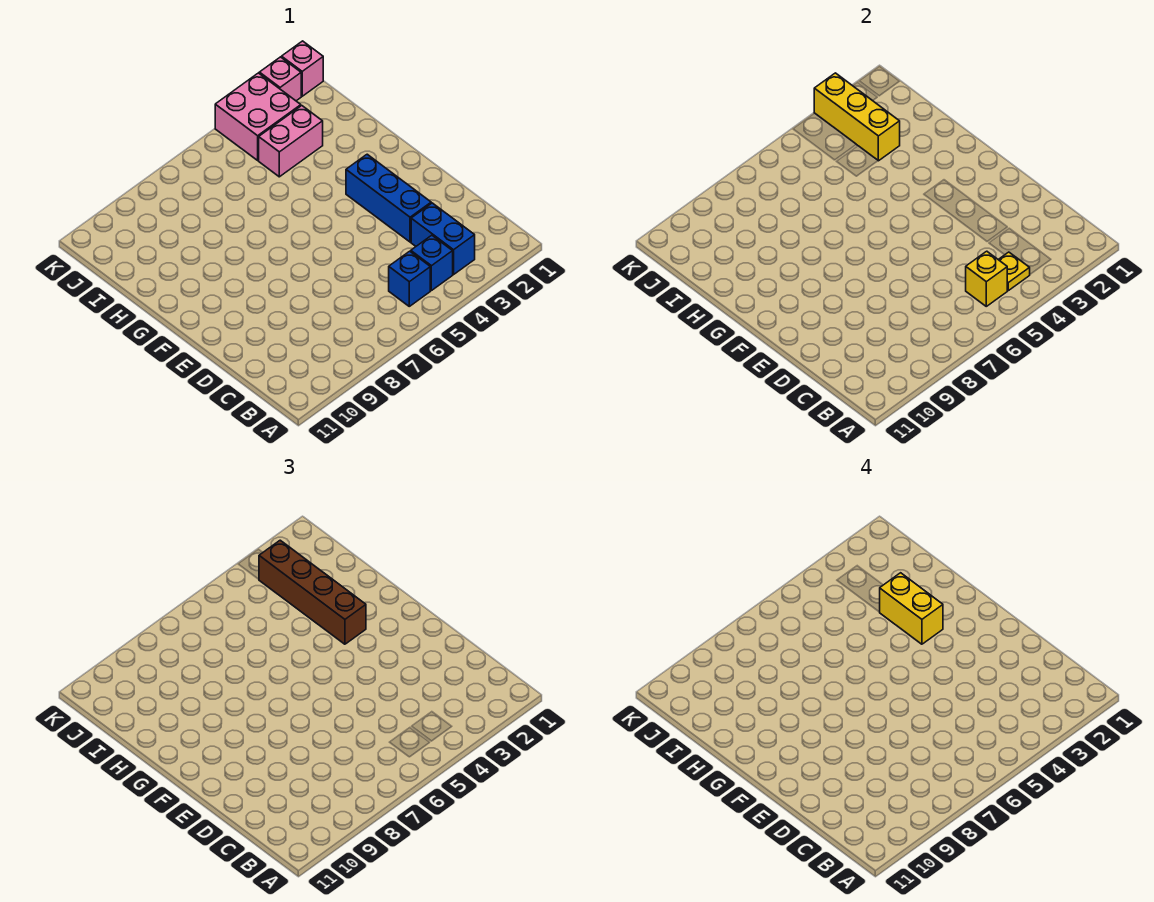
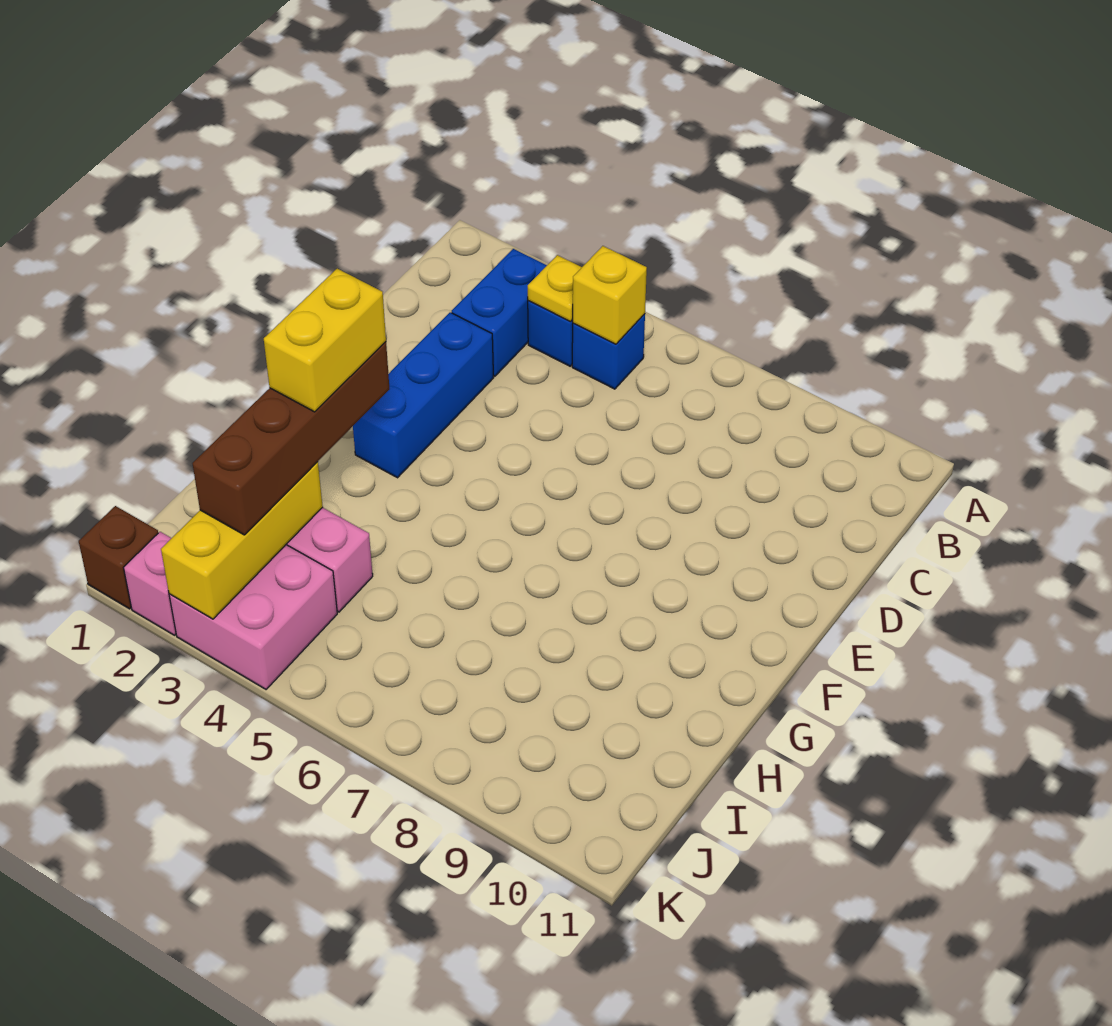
pink 1x1 brick [282,41,323,96] -> brown 1x1 brick [79,506,158,609]

